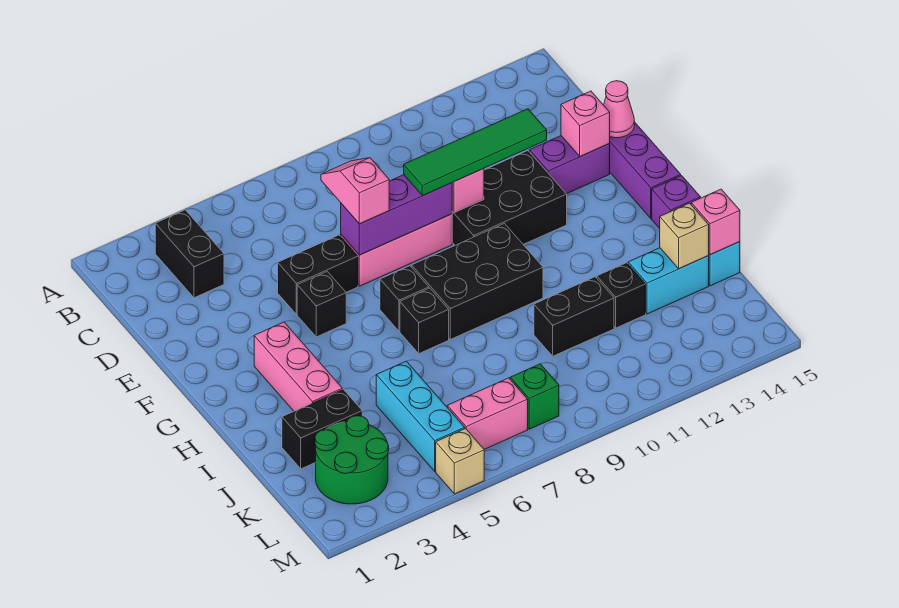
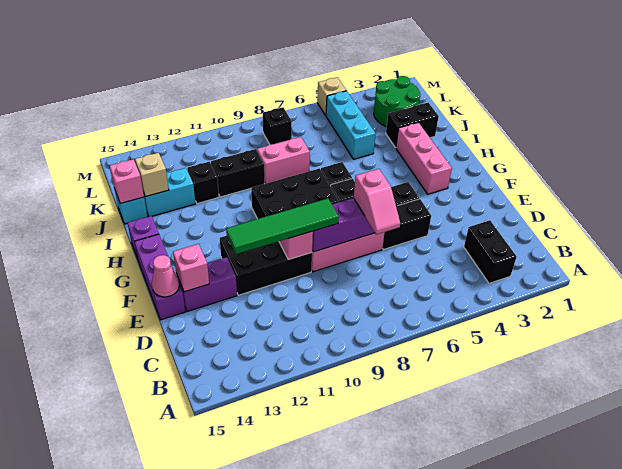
pink 1x2 brick [447,378,528,449] -> pink 1x2 brick moved to [257,137,310,183]
green 1x1 brick [510,364,559,429] -> black 1x1 brick [263,107,292,145]

